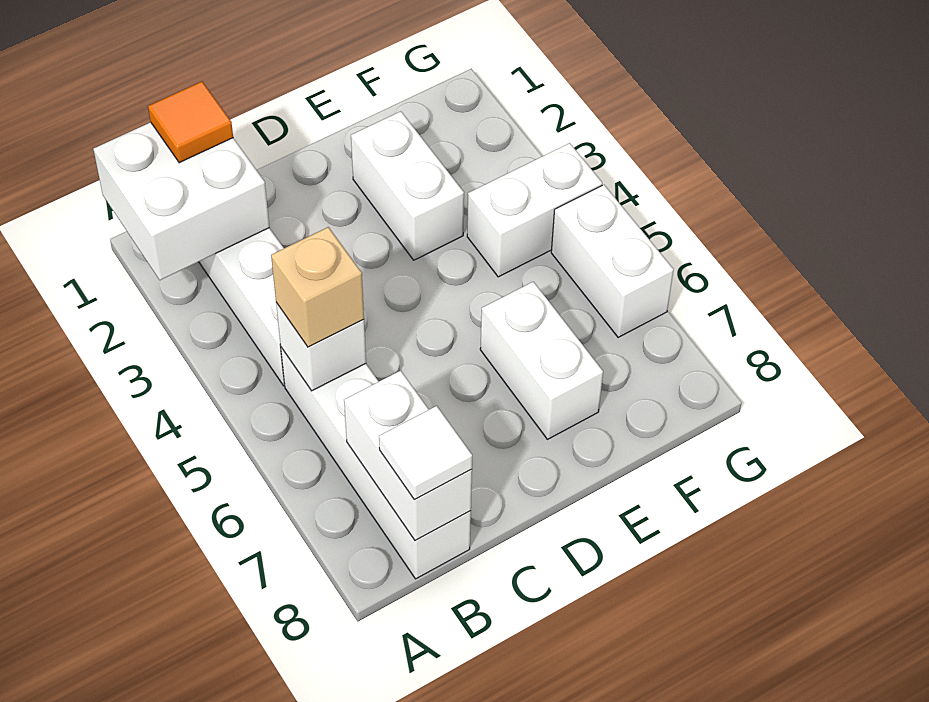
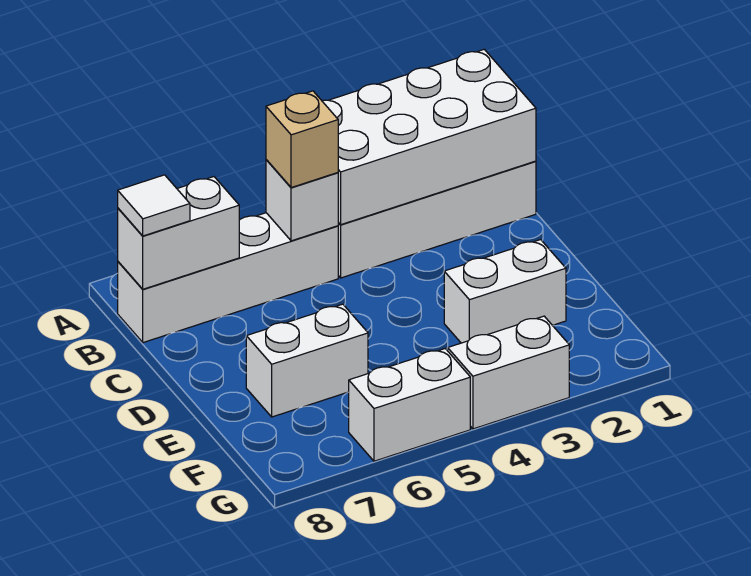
white 2x2 brick [93,122,269,280] -> white 2x4 brick [322,49,536,225]
orange 1x1 tile [148,82,233,163] -> none
white 1x2 brick [467,143,602,277] -> white 1x2 brick turned to [448,316,569,429]

